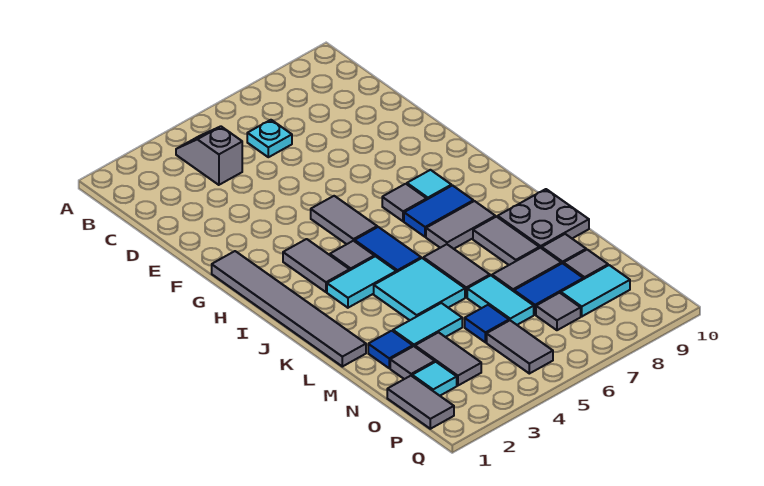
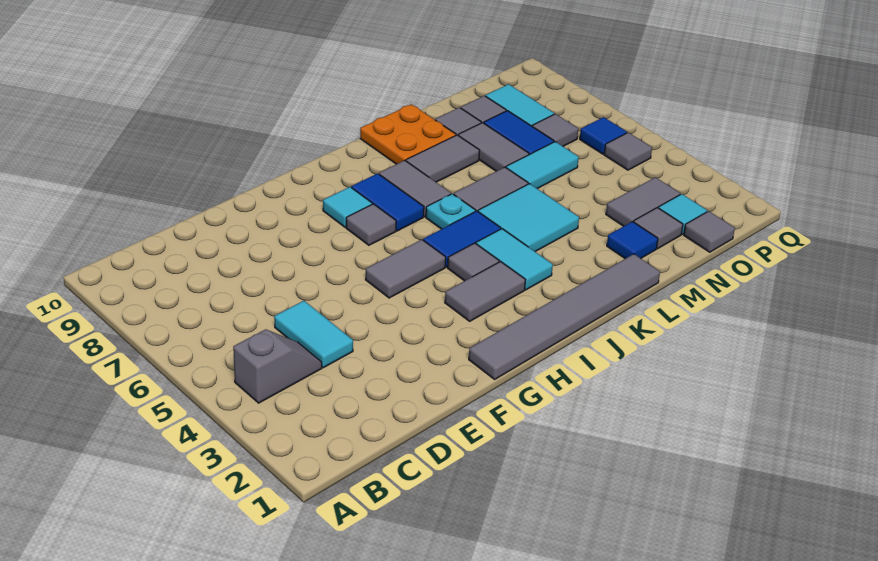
grey 1x2 slope [176,126,242,185] -> grey 1x2 slope turned to [233,329,322,403]
cyan 1x1 plate [247,120,292,157] -> cyan 1x1 plate moved to [426,194,476,229]
grey 2x2 plate [498,189,589,248] -> orange 2x2 plate [360,104,456,164]
cyan 1x2 tile [393,303,462,347] -> cyan 1x2 tile moved to [274,301,353,368]
blue 1x1 tile [465,305,509,342] -> blue 1x1 tile moved to [580,117,627,154]
grey 1x2 tile [387,376,454,429] -> grey 1x1 tile [684,211,735,252]
grey 1x2 tile [487,320,553,374] -> grey 1x1 tile [604,133,652,170]

